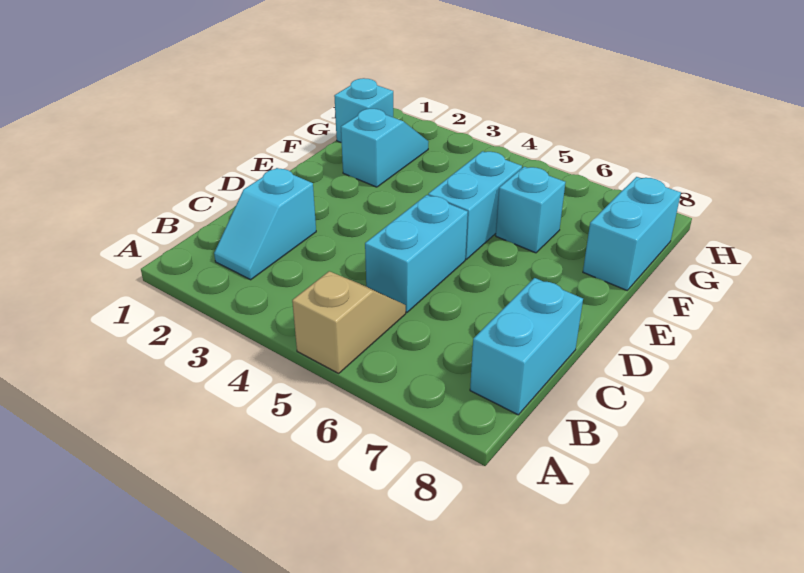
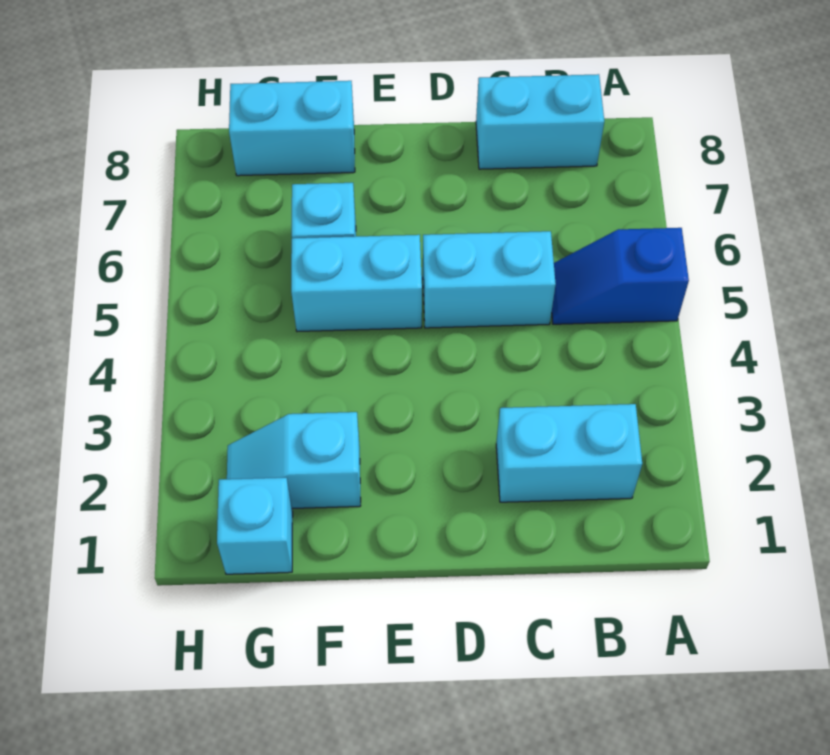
tan 1x2 slope [292,271,406,373] -> blue 1x2 slope [552,228,689,324]
cyan 1x2 slope [214,168,316,280] -> cyan 1x2 brick [496,404,642,502]

